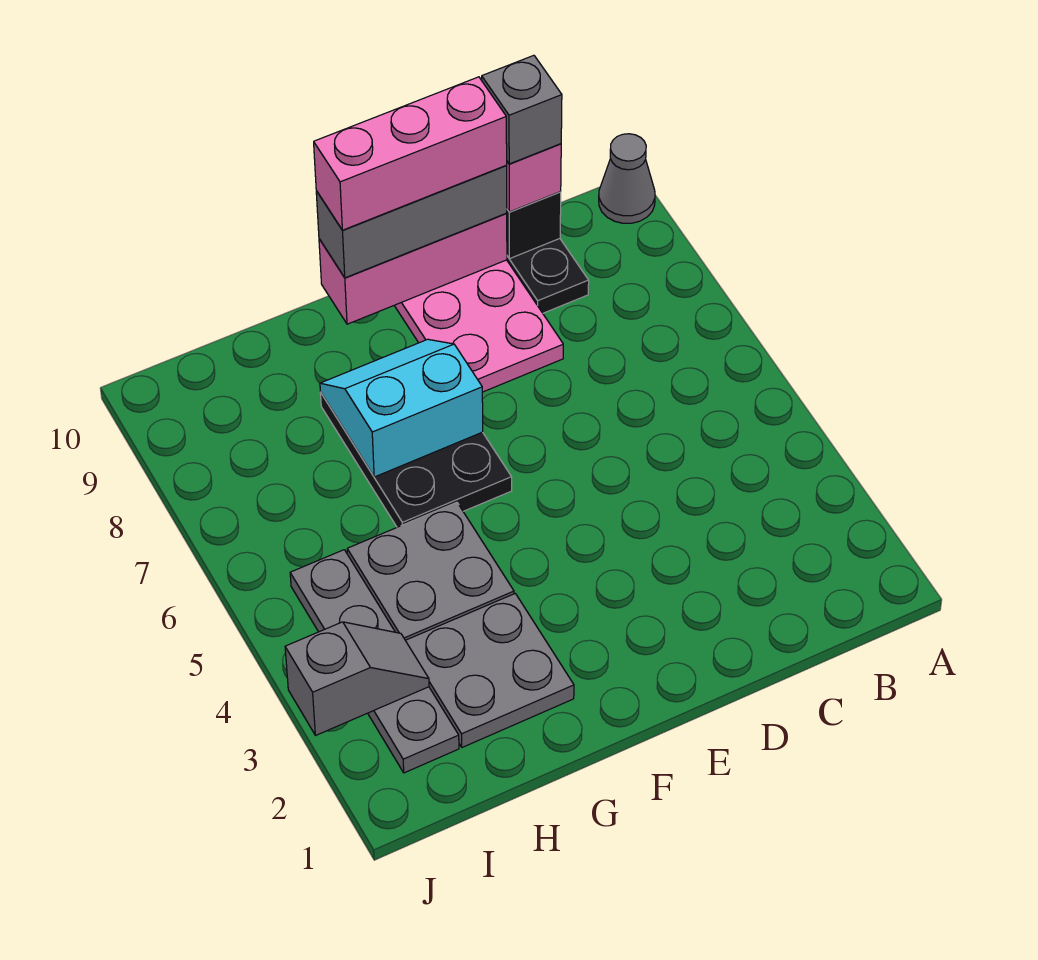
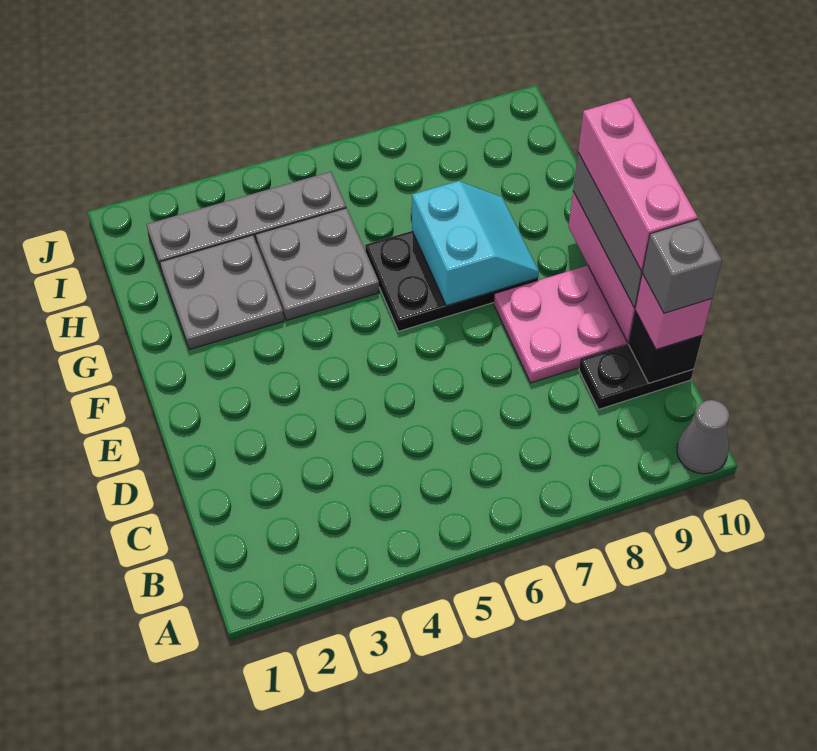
grey 1x2 slope [285,622,429,736] -> none

